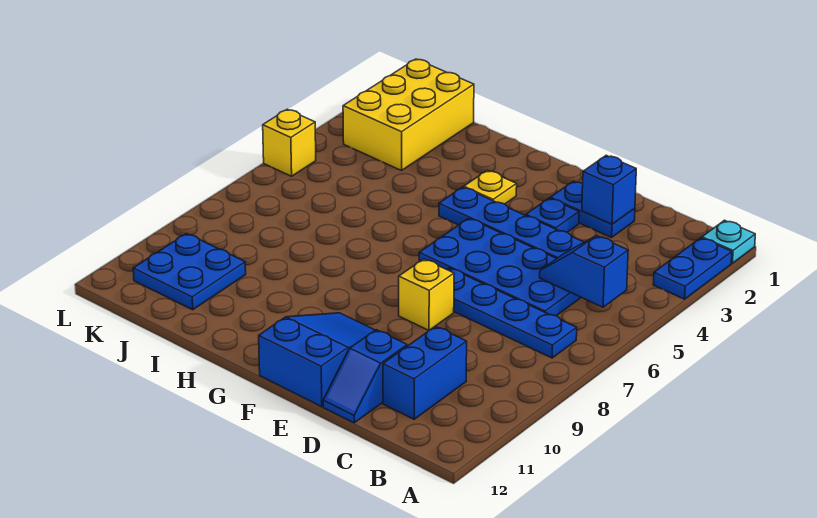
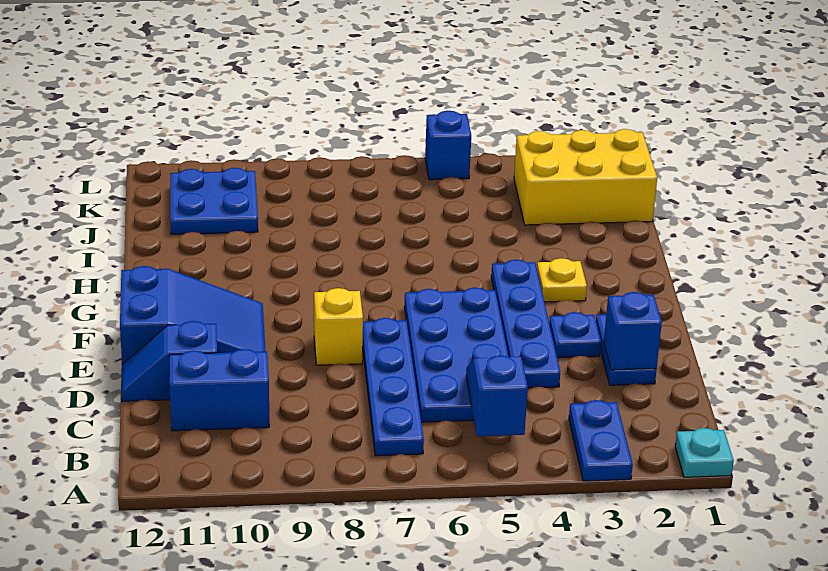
blue 1x2 plate [653,238,732,299] -> blue 1x2 plate turned to [569,400,633,481]
yellow 1x1 brick [263,109,316,176] -> blue 1x1 brick [425,111,471,180]

